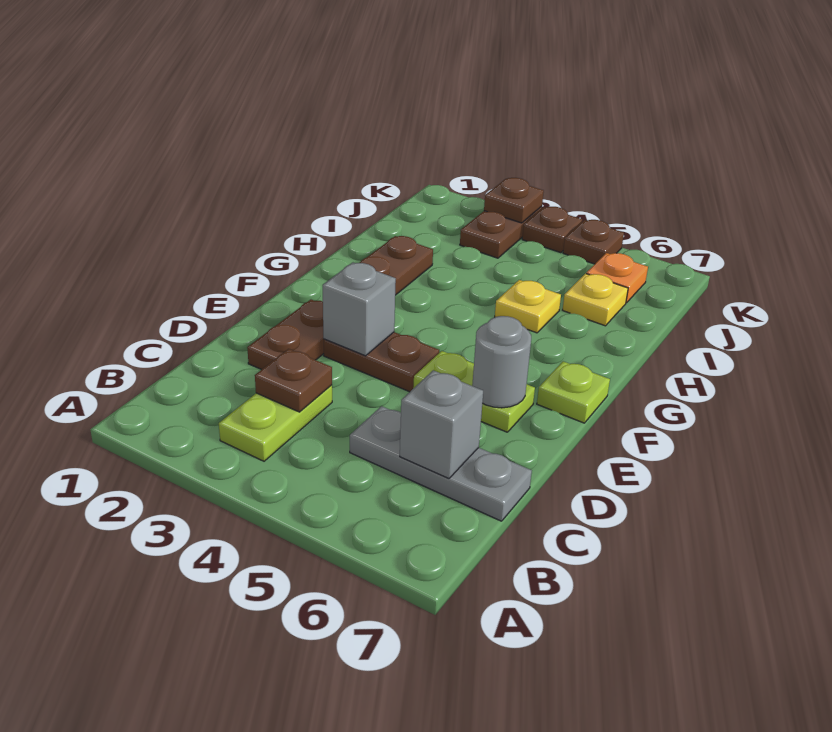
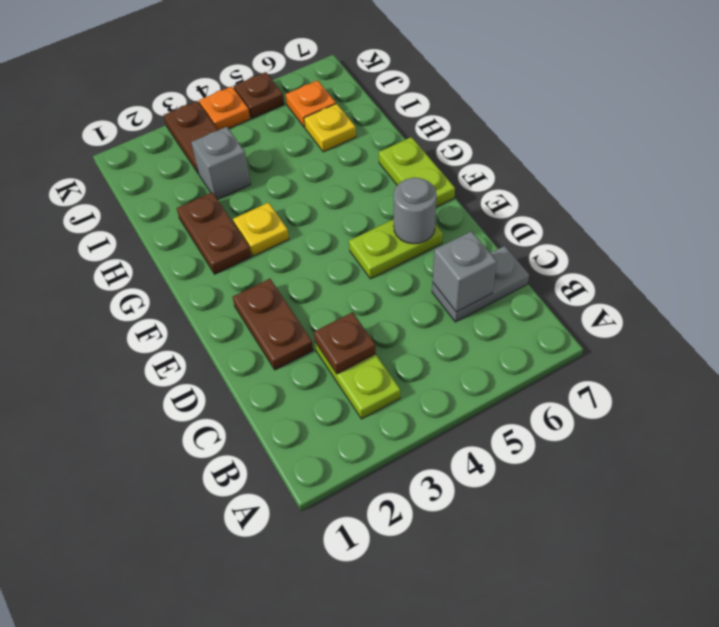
grey 1x3 plate [350,406,532,521] -> grey 1x2 plate [432,246,529,322]
brown 1x2 plate [324,332,439,392] -> none
grey 1x1 brick [323,263,396,356] -> grey 1x1 brick moved to [191,127,251,199]
lime 1x1 plate [537,361,610,423] -> lime 1x2 plate [379,137,455,207]
yellow 1x1 plate [495,280,561,333] -> yellow 1x1 plate moved to [233,203,289,256]
brown 1x1 plate [484,178,544,223] -> none
brown 1x1 plate [522,207,582,253] -> orange 1x1 plate [199,86,250,130]

